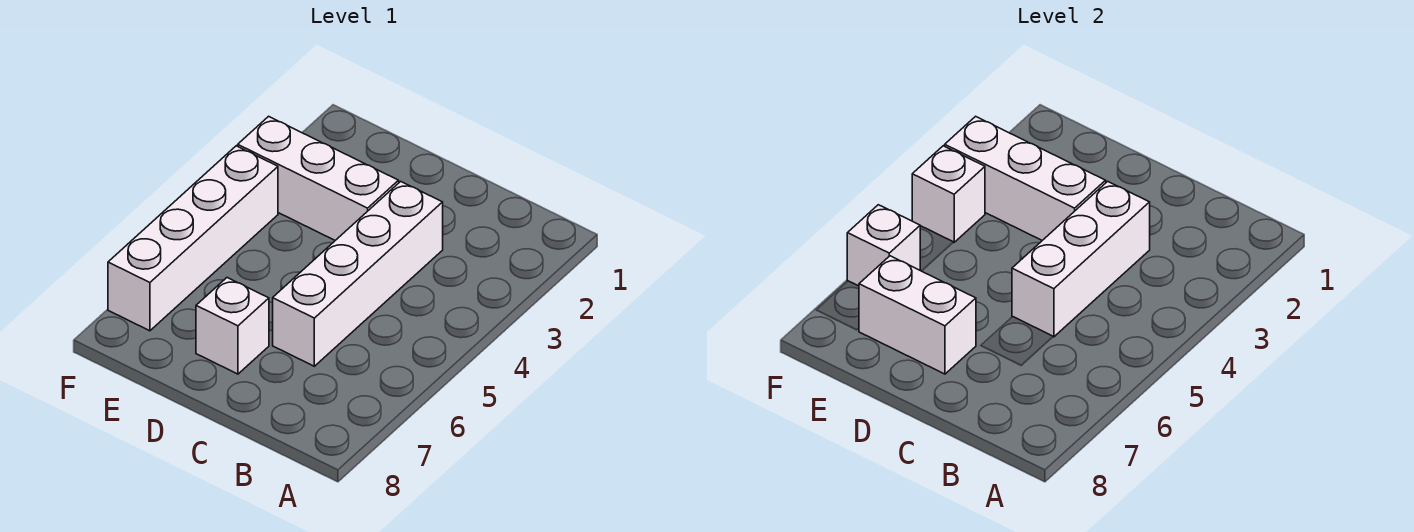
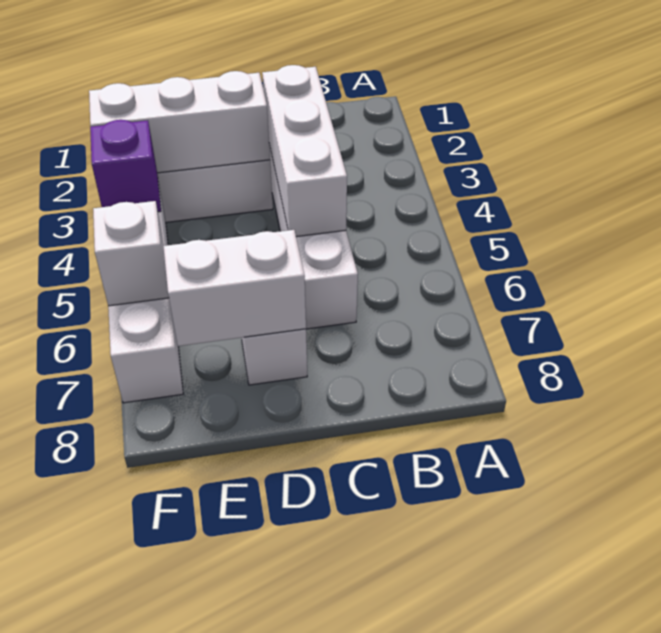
white 1x1 brick [912,146,985,242] -> purple 1x1 brick [90,120,161,212]

